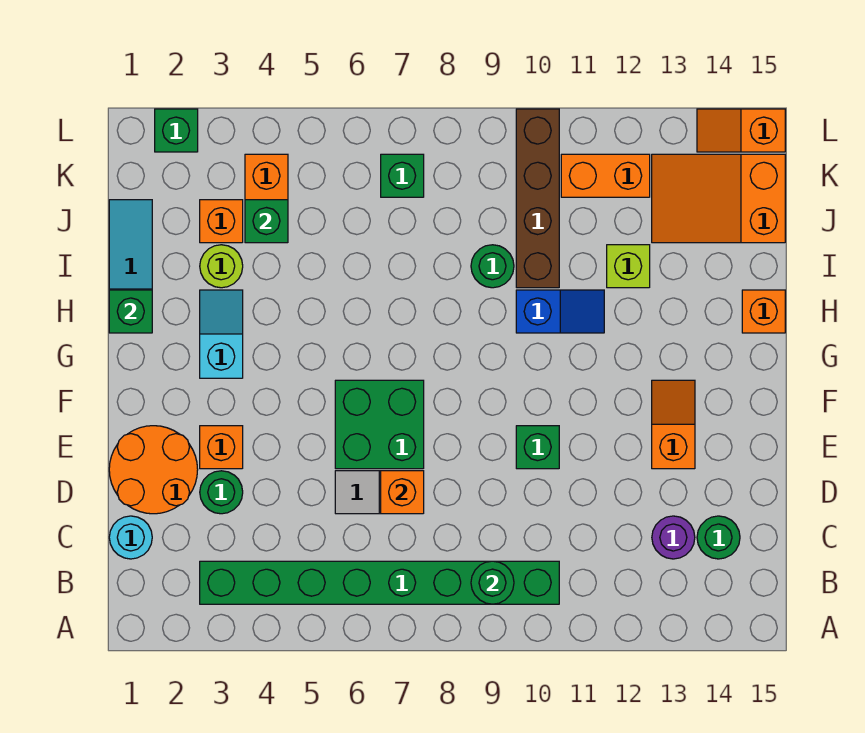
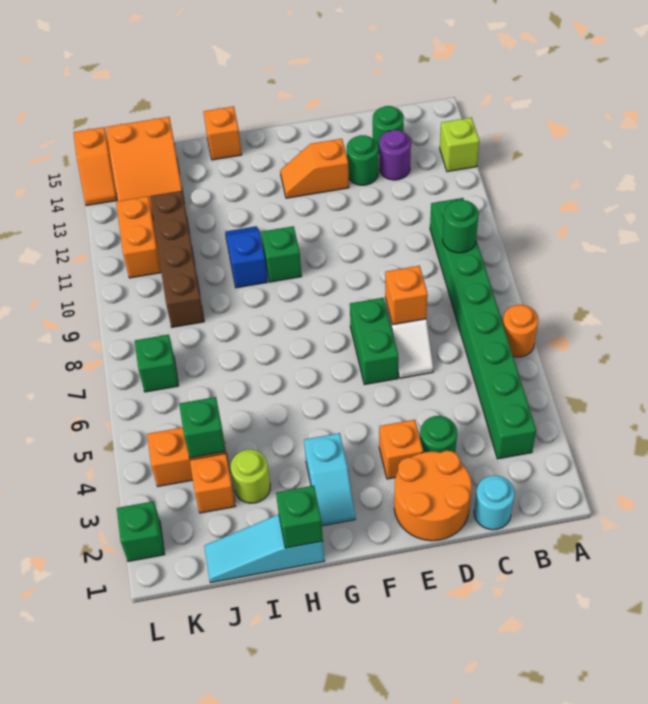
none -> orange 1x1 round brick [503,305,538,357]
green 2x2 brick [335,380,424,469] -> green 1x2 brick [350,298,398,385]
green 1x1 brick [516,426,559,469] -> green 1x1 brick moved to [261,226,302,282]
cyan 1x2 slope [200,290,243,378] -> cyan 1x2 slope turned to [304,433,355,526]
green 1x1 round brick [471,245,514,288] -> green 1x1 round brick moved to [347,135,378,185]
brown 1x4 brick [516,109,559,288] -> brown 1x4 brick turned to [150,191,204,327]
lime 1x1 brick [607,245,650,288] -> lime 1x1 brick moved to [440,117,479,172]

